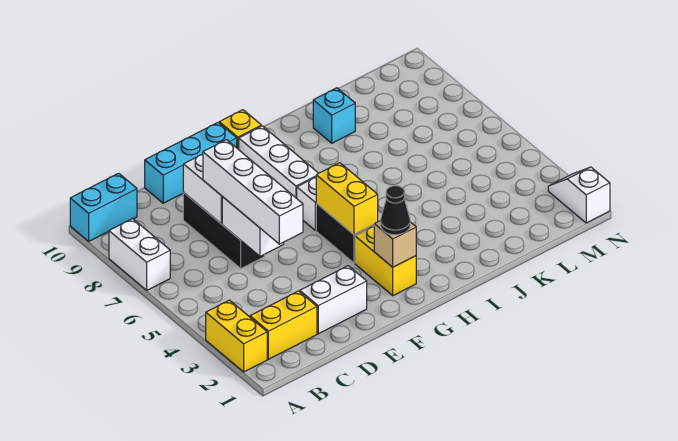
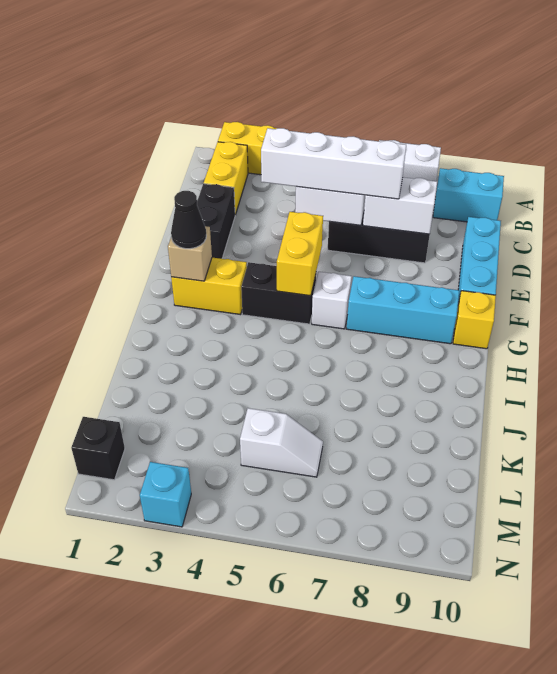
cyan 1x2 brick [70,173,137,241] -> cyan 1x2 brick turned to [433,168,504,222]
white 1x2 brick [300,266,367,334] -> black 1x2 brick [197,184,235,259]
yellow 1x2 brick [316,163,378,235] -> yellow 1x2 brick turned to [277,212,323,296]
white 1x3 brick [239,126,318,198] -> cyan 1x3 brick [347,276,459,344]
cyan 1x1 brick [313,88,355,143] -> cyan 1x1 brick moved to [140,462,191,527]
none -> black 1x1 brick [71,417,125,480]
white 1x2 slope [548,167,610,223] -> white 1x2 slope moved to [240,408,323,477]

